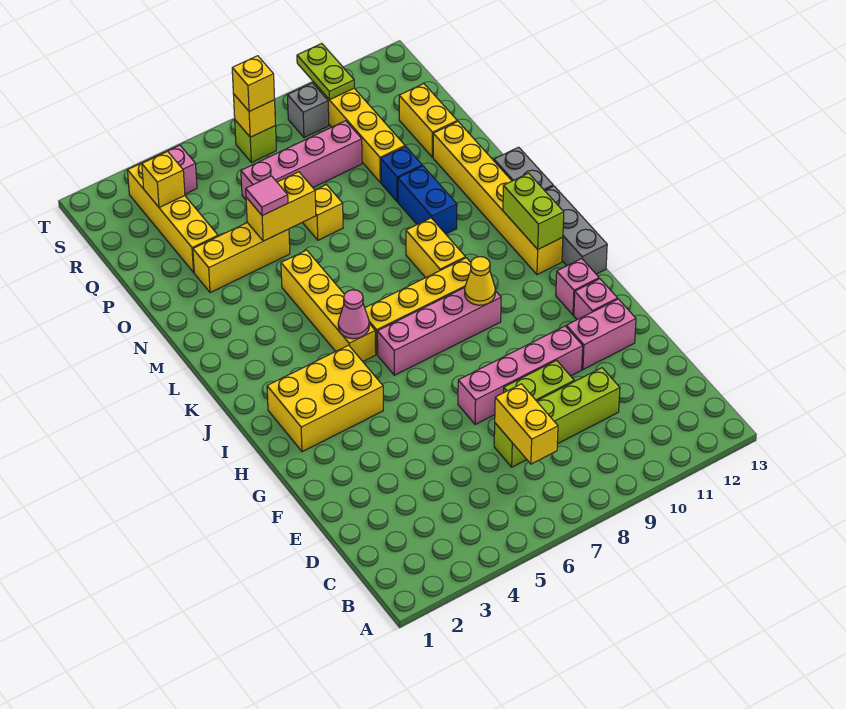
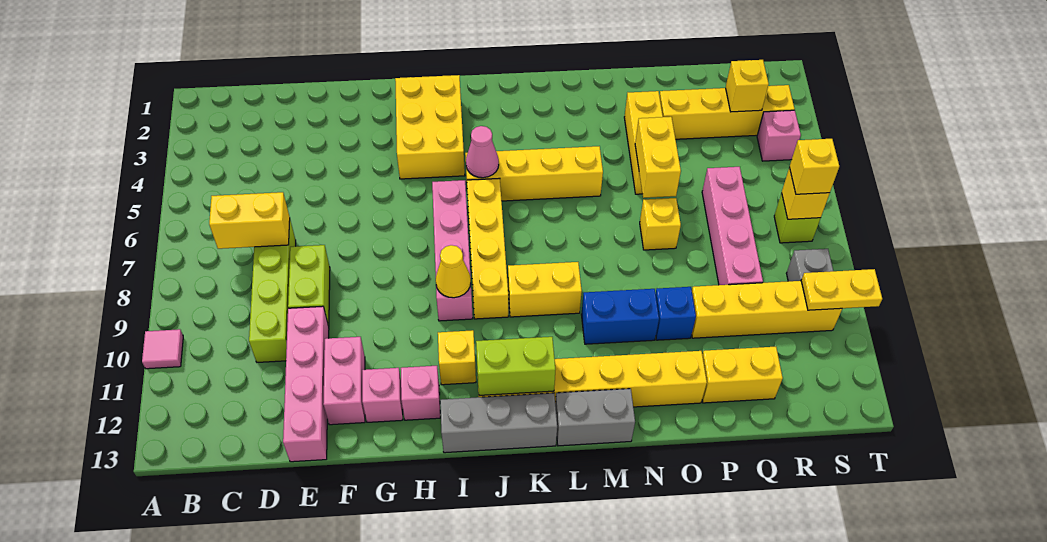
pink 1x4 brick [458,326,583,424] -> pink 1x4 brick moved to [283,306,329,462]
none -> yellow 1x1 brick [438,330,476,385]
pink 1x1 tile [246,176,288,216] -> pink 1x1 tile moved to [142,329,183,369]
lime 1x2 plate [297,44,354,100] -> yellow 1x2 plate [801,269,882,310]

